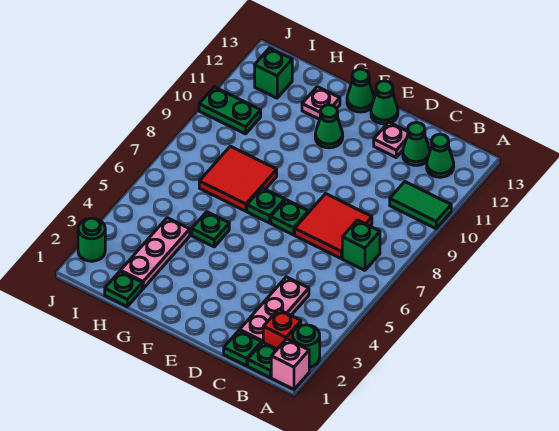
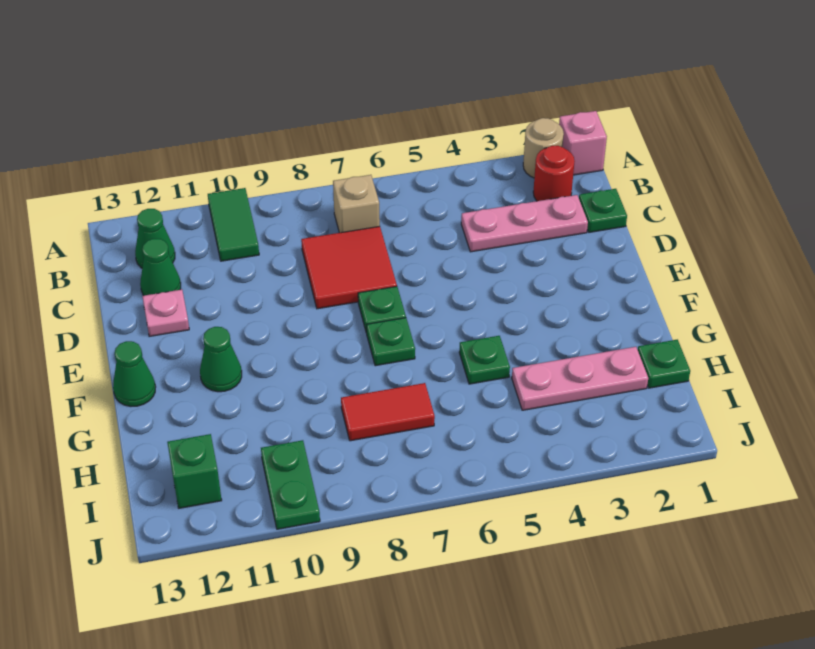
green 1x1 round brick [293,325,320,367] -> tan 1x1 round brick [523,118,564,178]
green 1x1 plate [248,342,277,377] -> none
red 1x1 brick [263,309,301,349] -> red 1x1 round brick [533,146,575,201]
green 1x1 brick [342,220,380,270] -> tan 1x1 brick [333,175,380,233]
green 1x1 cone [371,81,398,124] -> none
red 2x2 tile [199,146,277,211] -> red 1x2 tile [341,383,435,441]
pink 1x1 plate [302,87,340,119] -> none
green 1x1 round brick [78,218,105,261] -> none

